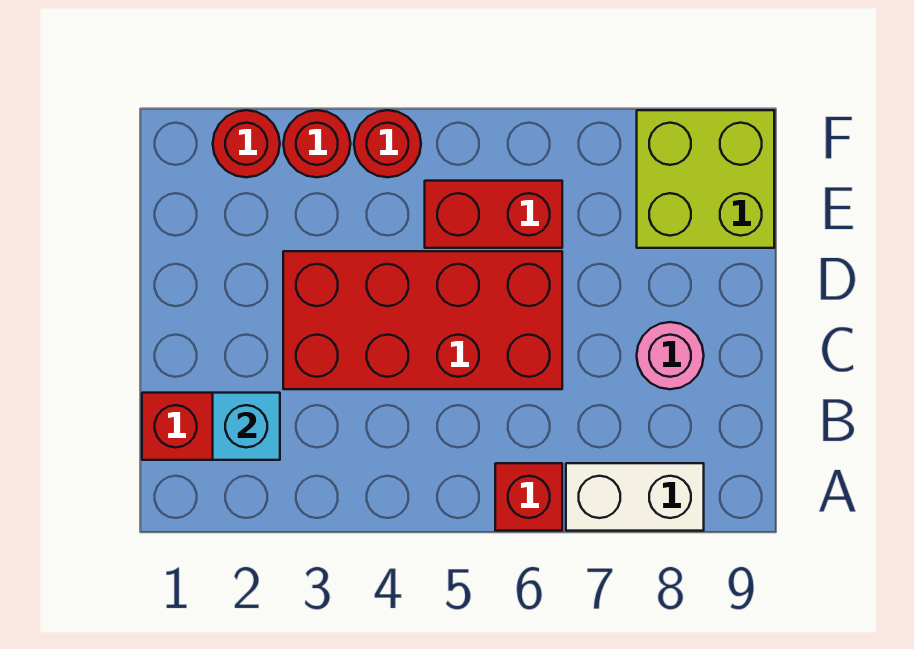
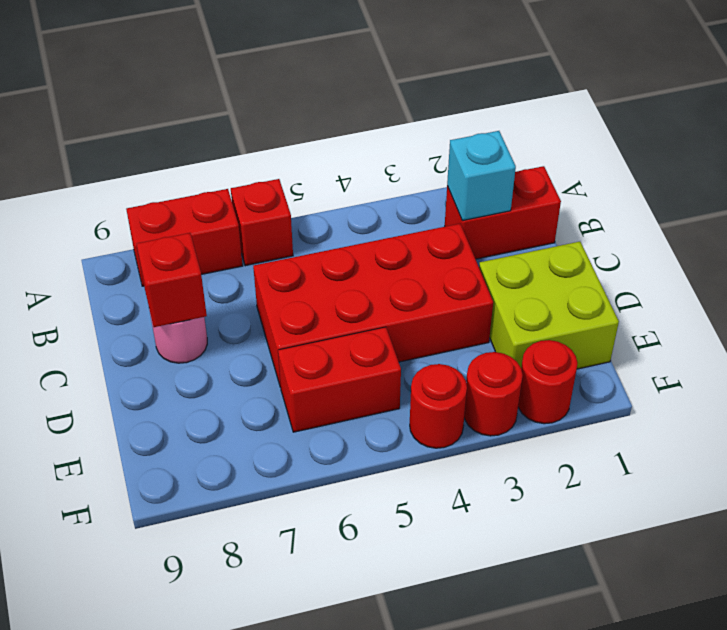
white 1x2 brick [566,463,704,531] -> red 1x2 brick [126,189,243,286]
none -> red 1x1 brick [137,233,207,327]
lime 2x2 brick [637,110,774,248] -> lime 2x2 brick moved to [479,242,619,369]

